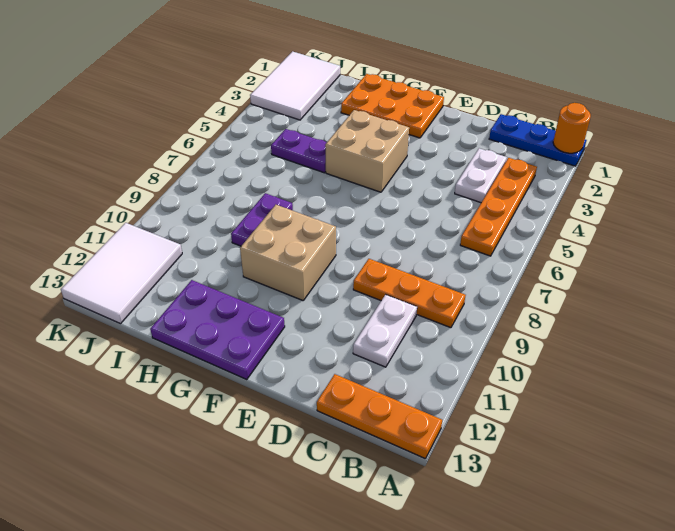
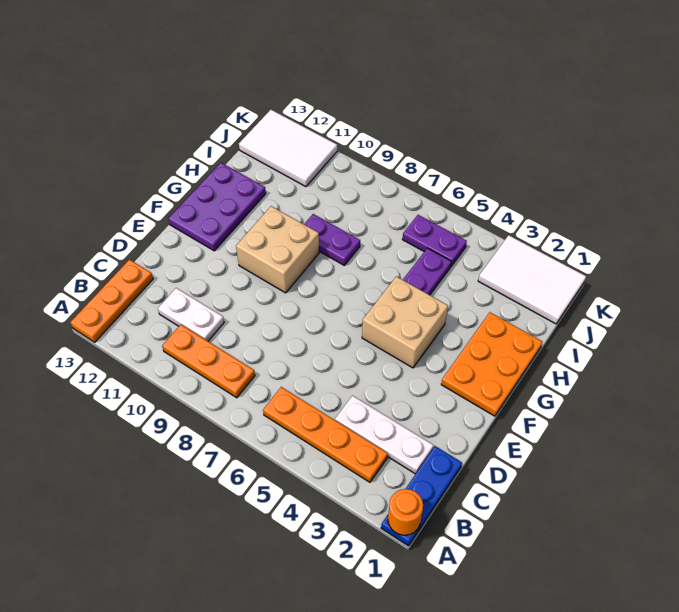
orange 1x3 plate [353,259,466,328] -> orange 1x3 plate turned to [162,325,255,398]
white 1x2 plate [455,148,507,203] -> white 1x3 plate [335,396,434,474]
none -> purple 1x2 plate [403,215,467,266]

